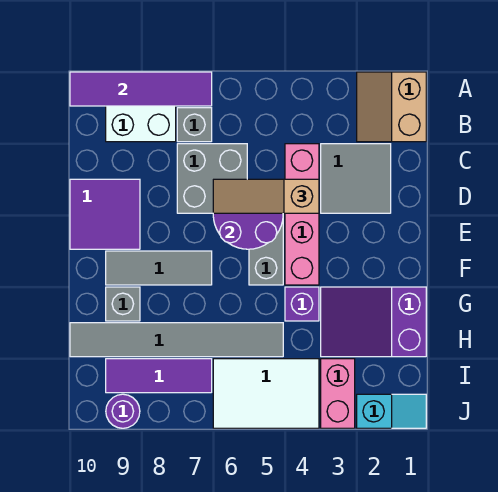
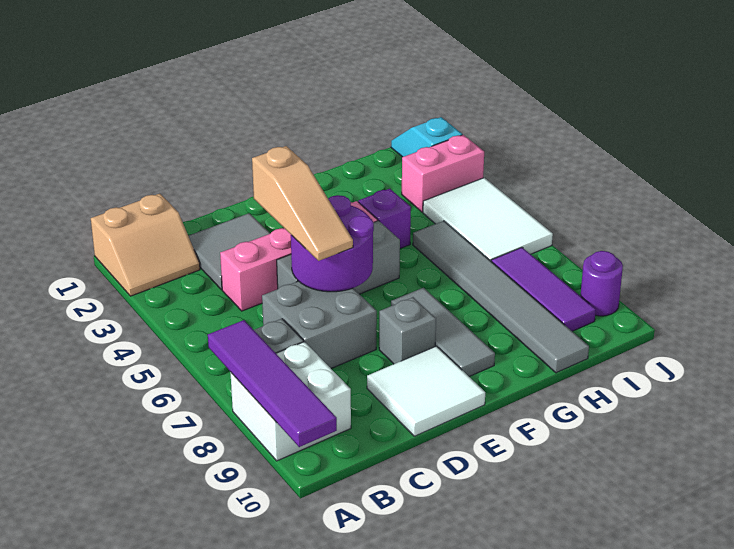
purple 2x2 tile [70,179,140,249] -> white 2x2 tile [367,346,485,436]
purple 2x3 slope [321,287,426,357] -> none
grey 1x1 brick [106,287,140,321] -> grey 1x1 brick moved to [379,297,436,364]

